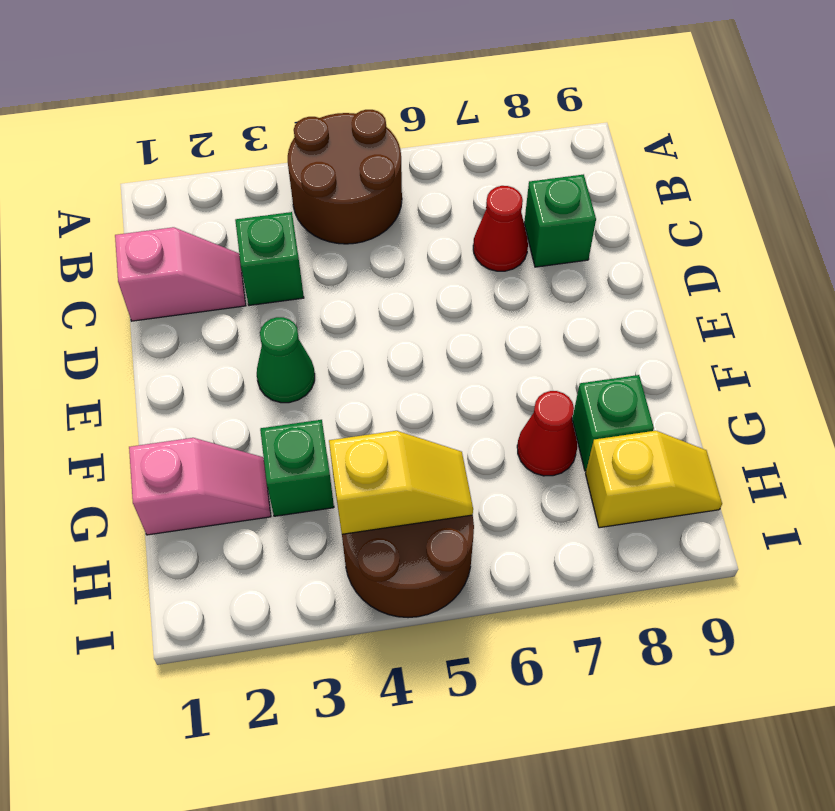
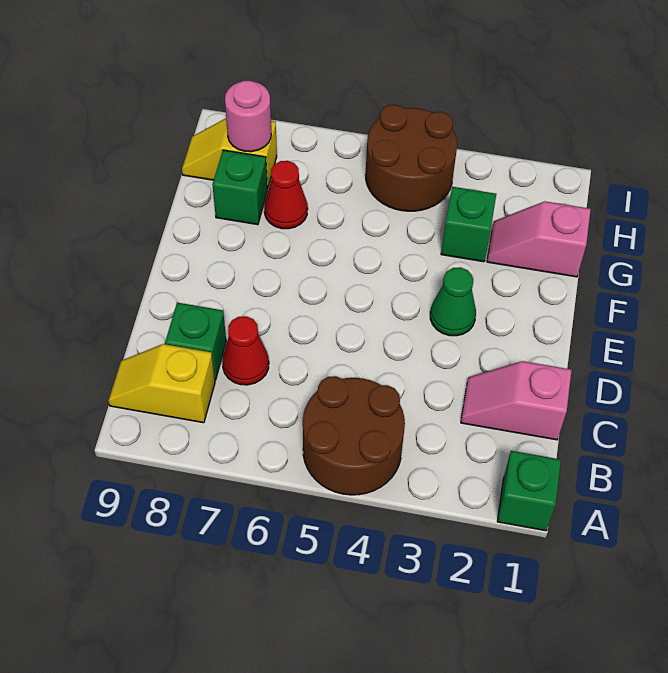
green 1x1 brick [235,212,304,305] -> green 1x1 brick moved to [497,451,561,531]
yellow 1x2 slope [329,431,473,534] -> yellow 1x2 slope moved to [109,344,215,423]
none -> pink 1x1 round brick [225,81,271,152]

